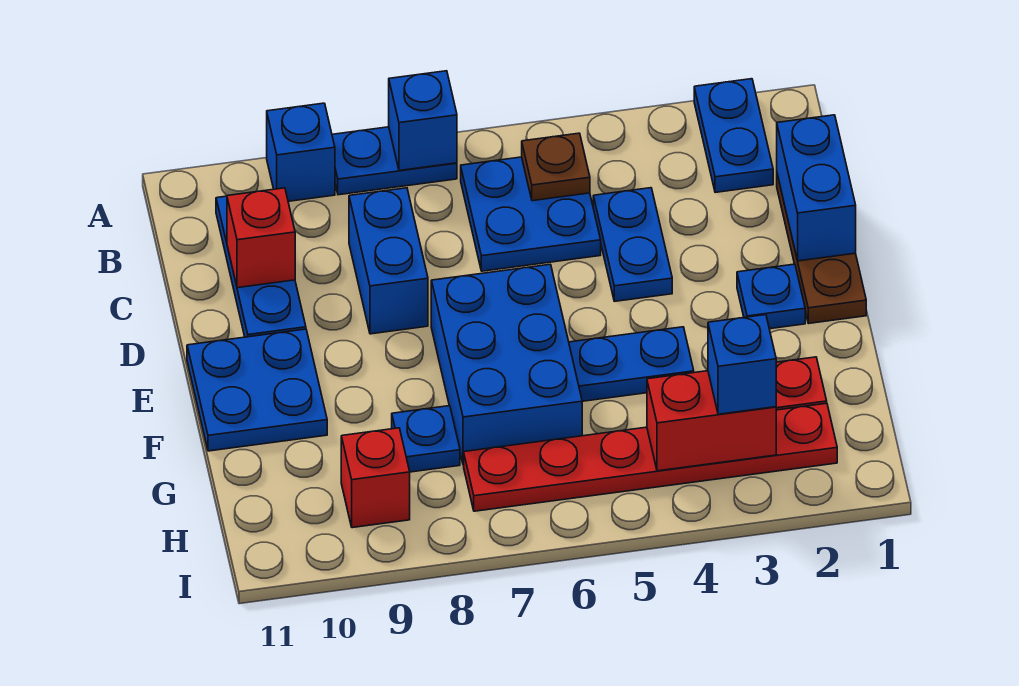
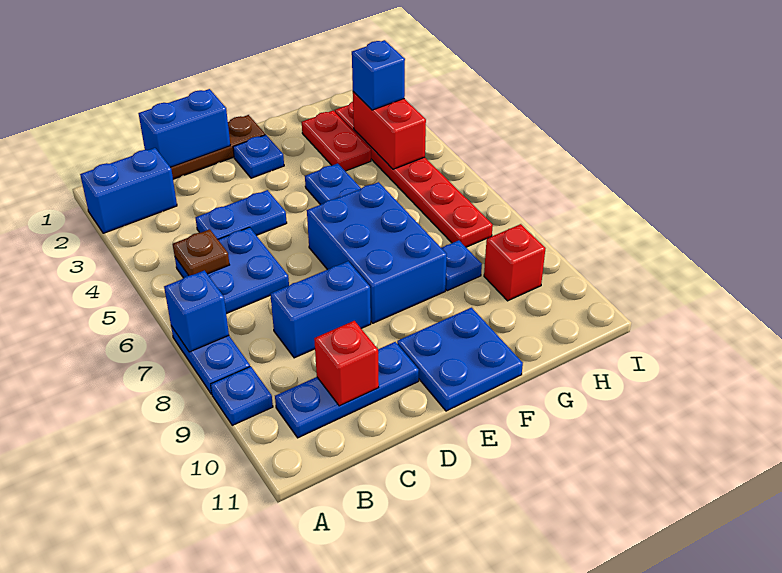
blue 1x2 plate [694,79,773,192] -> blue 1x2 brick [80,148,177,233]
blue 1x1 brick [267,103,335,201] -> blue 1x1 plate [211,366,273,425]
blue 2x3 brick [431,264,582,465] -> blue 2x3 brick turned to [307,182,447,323]

